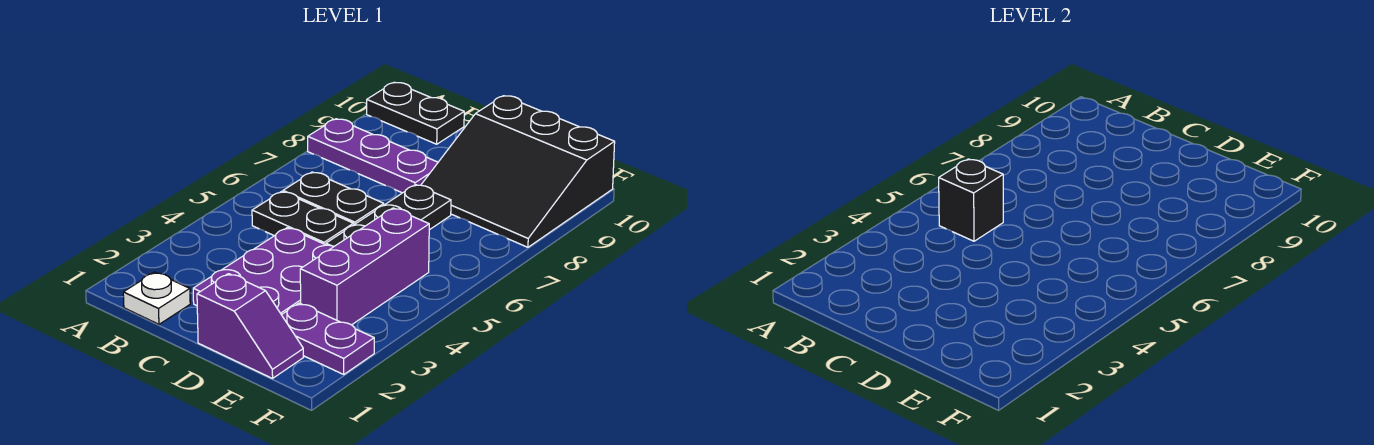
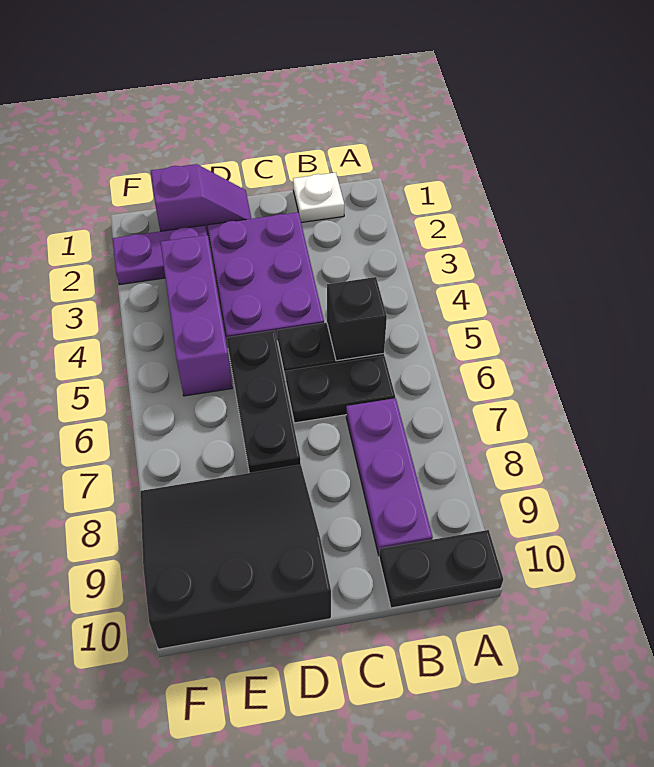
purple 1x3 plate [308,119,438,193] -> purple 1x3 plate turned to [346,398,433,555]
purple 1x2 slope [197,274,303,378] -> purple 1x2 slope turned to [151,164,251,236]

